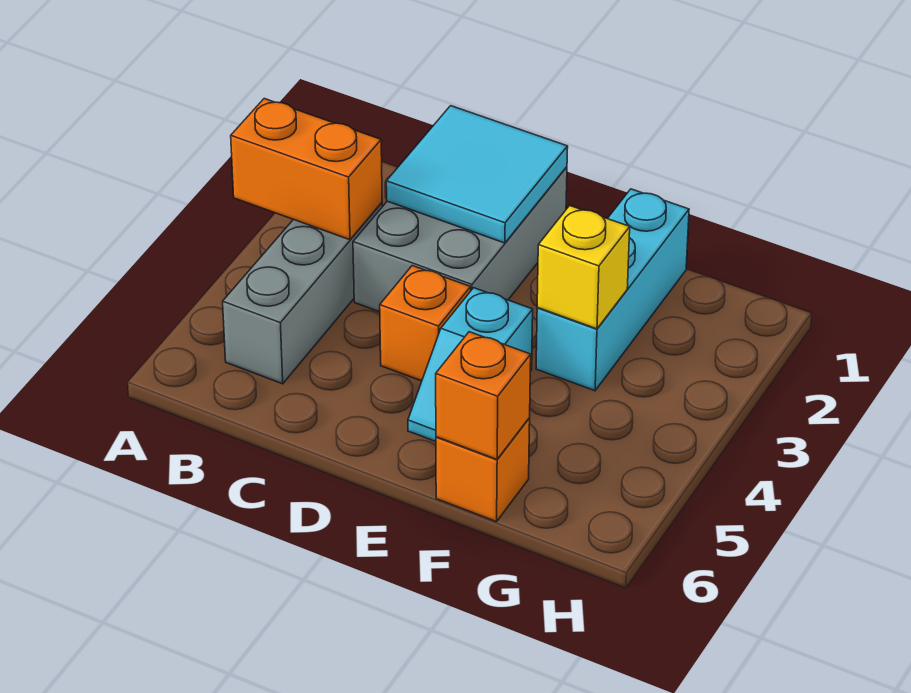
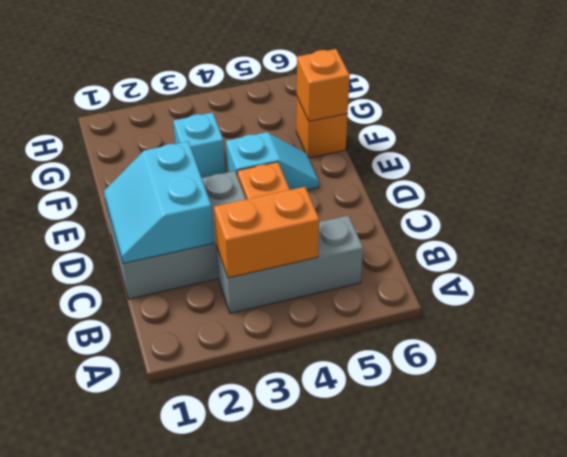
orange 1x2 brick [231,99,382,240] -> orange 1x2 brick turned to [214,187,319,278]
cyan 2x2 tile [386,106,568,243] -> cyan 2x2 slope [104,141,214,263]
cyan 1x3 brick [536,189,689,391] -> cyan 1x1 brick [173,112,225,178]
yellow 1x1 brick [537,206,630,329] -> none

